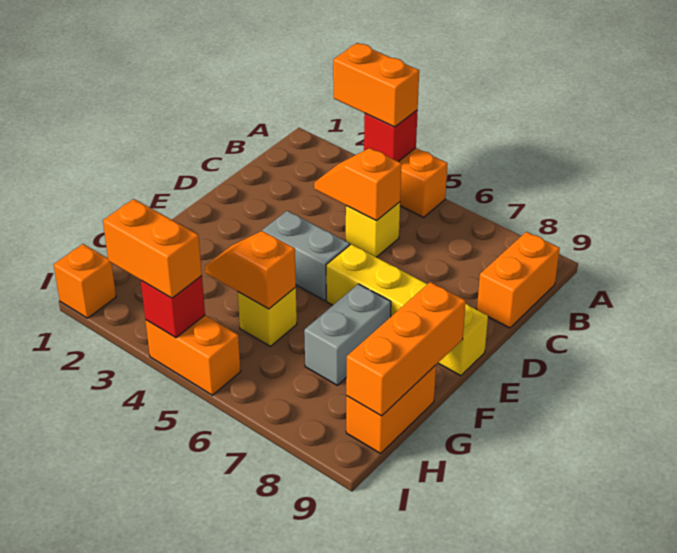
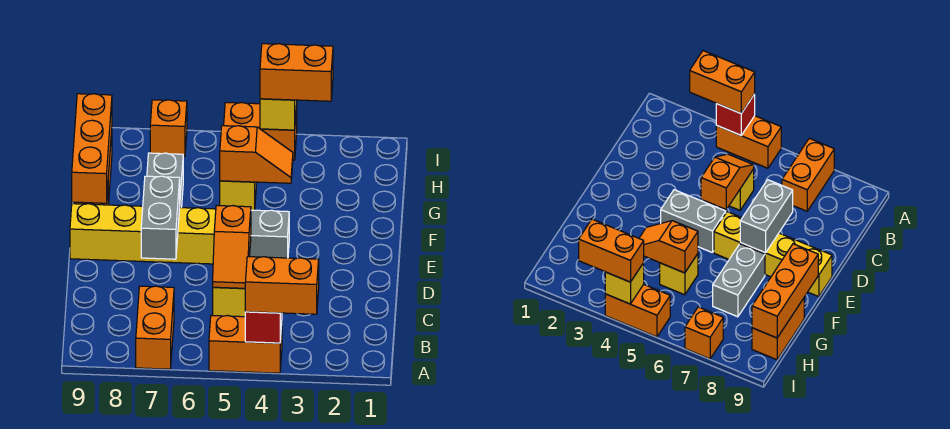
orange 1x2 brick [477,232,560,328] -> orange 1x2 brick moved to [136,286,174,369]
orange 1x2 slope [314,148,401,221] -> orange 1x2 slope turned to [213,206,251,288]
none -> grey 1x2 brick [141,176,180,259]
orange 1x1 brick [54,244,116,318] -> orange 1x1 brick moved to [150,100,187,156]
red 1x1 brick [141,276,205,338] -> yellow 1x1 brick [260,99,297,130]

